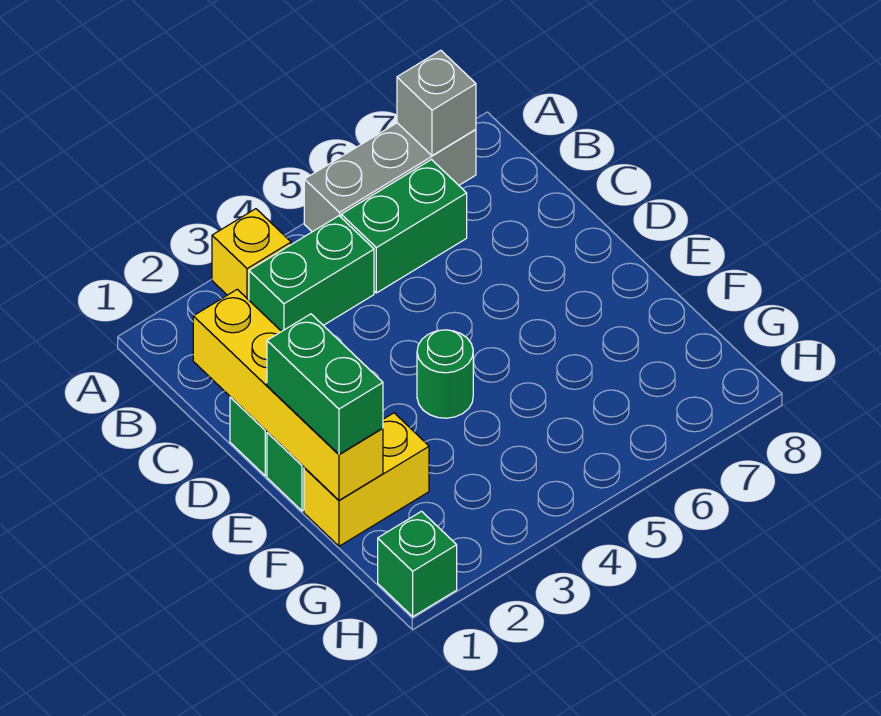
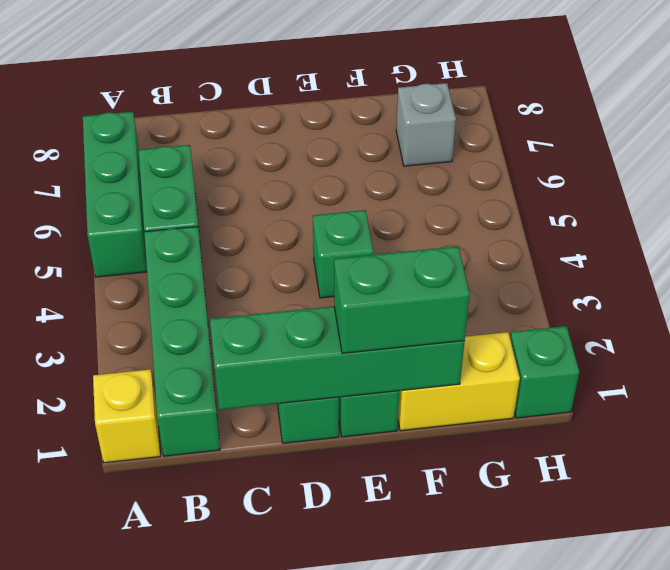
yellow 1x1 brick [212,209,291,300] -> yellow 1x1 brick moved to [93,369,161,463]
grey 1x3 brick [304,123,476,232] -> green 1x3 brick [83,112,147,277]
grey 1x1 brick [397,50,476,156] -> grey 1x1 brick moved to [396,83,456,166]
green 1x2 brick [249,216,374,331] -> green 1x4 brick [144,226,220,456]
yellow 1x4 brick [193,289,383,500] -> green 1x4 brick [210,306,465,410]
green 1x1 round brick [417,330,473,418] -> green 1x1 brick [313,210,373,298]
yellow 1x2 brick [304,413,429,546] -> yellow 1x2 brick turned to [398,332,520,431]

